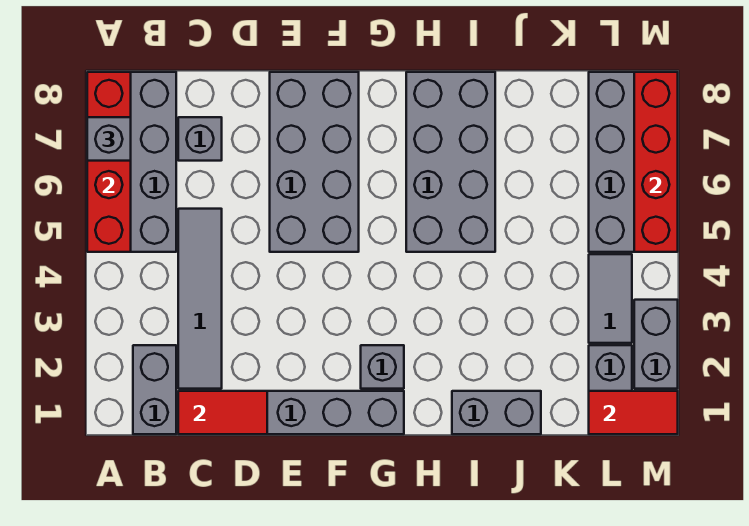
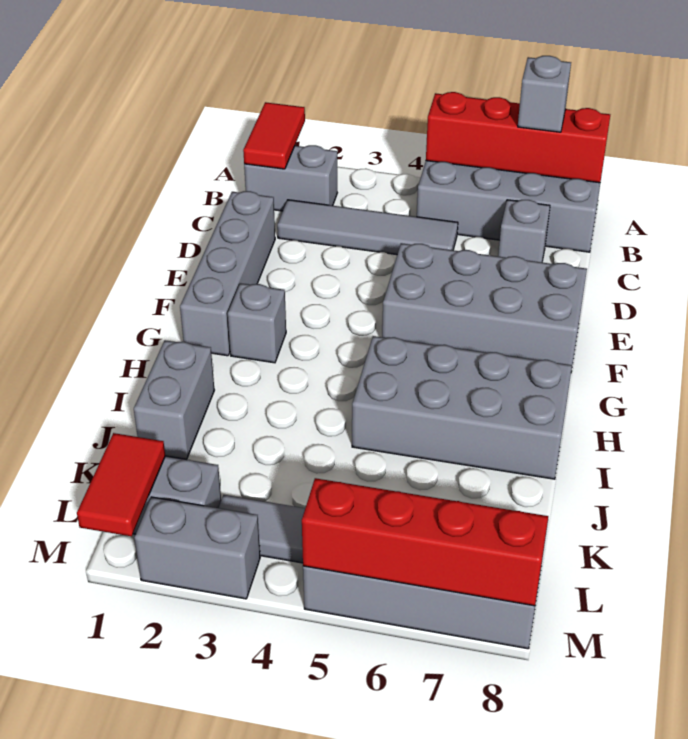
red 1x2 tile [178,391,267,434] -> red 1x2 tile moved to [243,102,305,169]

